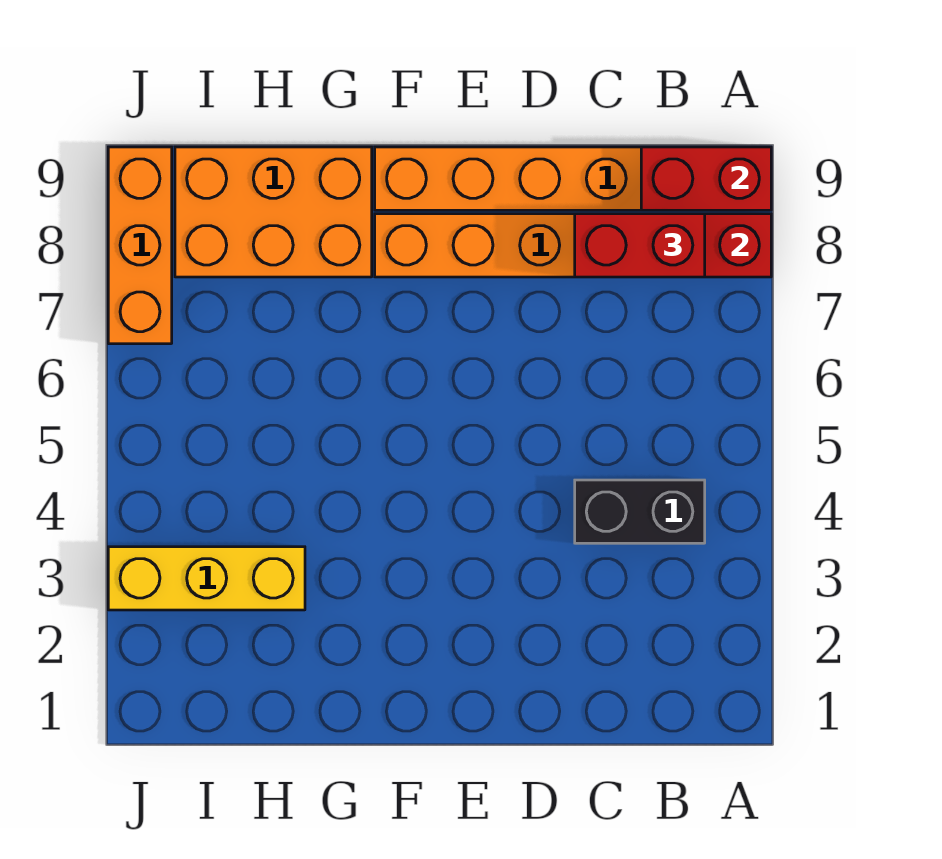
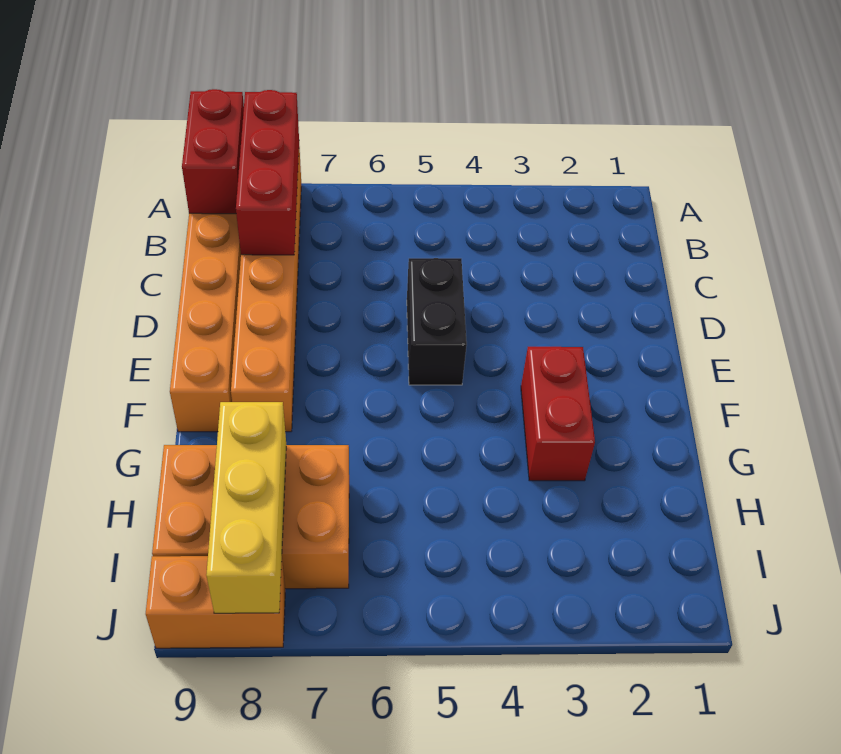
black 1x2 brick [575,480,705,543] -> black 1x2 brick moved to [407,258,467,385]
red 1x2 brick [575,214,705,277] -> red 1x2 brick moved to [521,347,595,481]
orange 2x3 brick [175,147,372,277] -> orange 2x3 brick turned to [152,445,349,589]
yellow 1x3 brick [108,547,305,610] -> yellow 1x3 brick moved to [206,402,286,613]
orange 1x3 brick [108,147,172,344] -> orange 1x2 brick [146,556,285,648]

